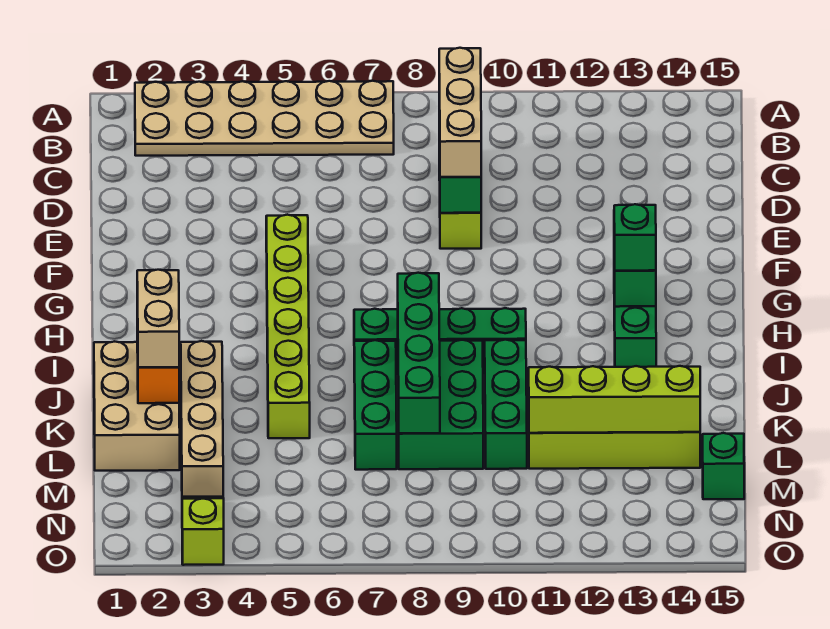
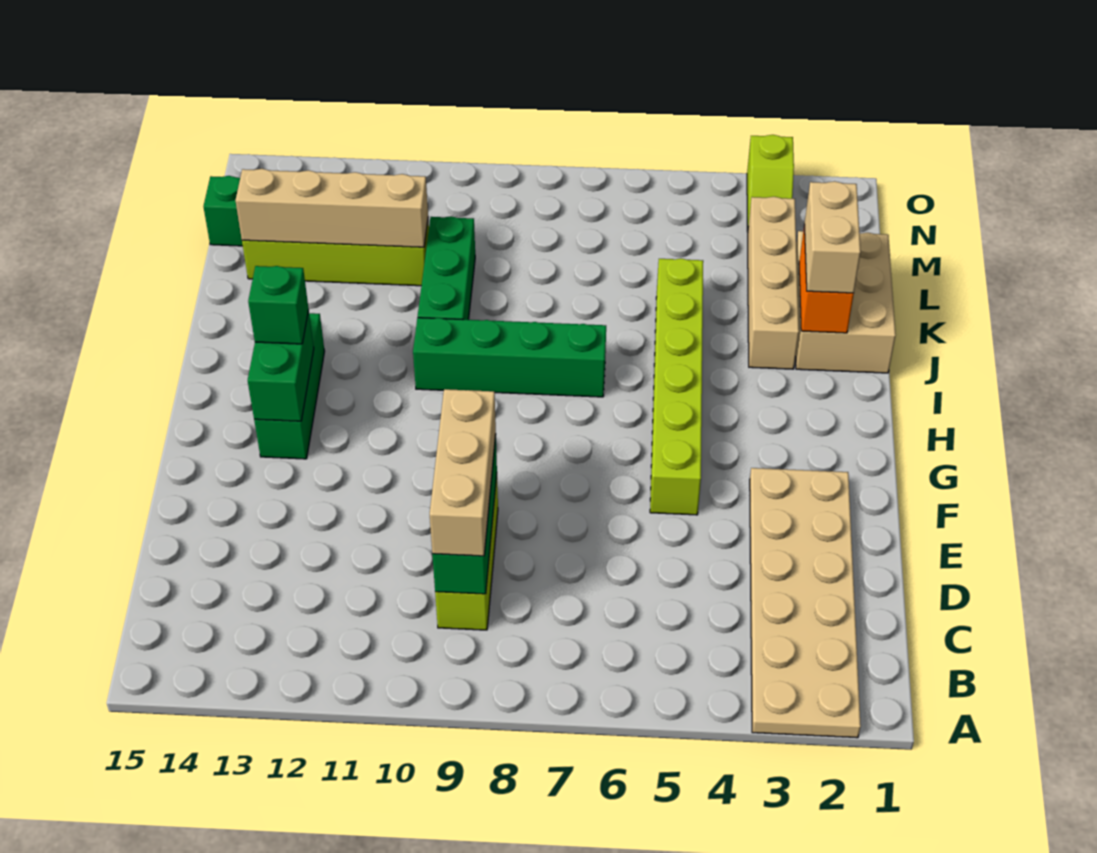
tan 2x6 plate [135,81,394,156] -> tan 2x6 plate turned to [750,468,861,738]
green 1x4 brick [398,273,440,433] -> none
green 1x3 brick [354,340,397,470] -> none
green 2x3 brick [398,340,483,469] -> none
lime 1x4 brick [529,366,700,433] -> tan 1x4 brick [235,169,428,247]

